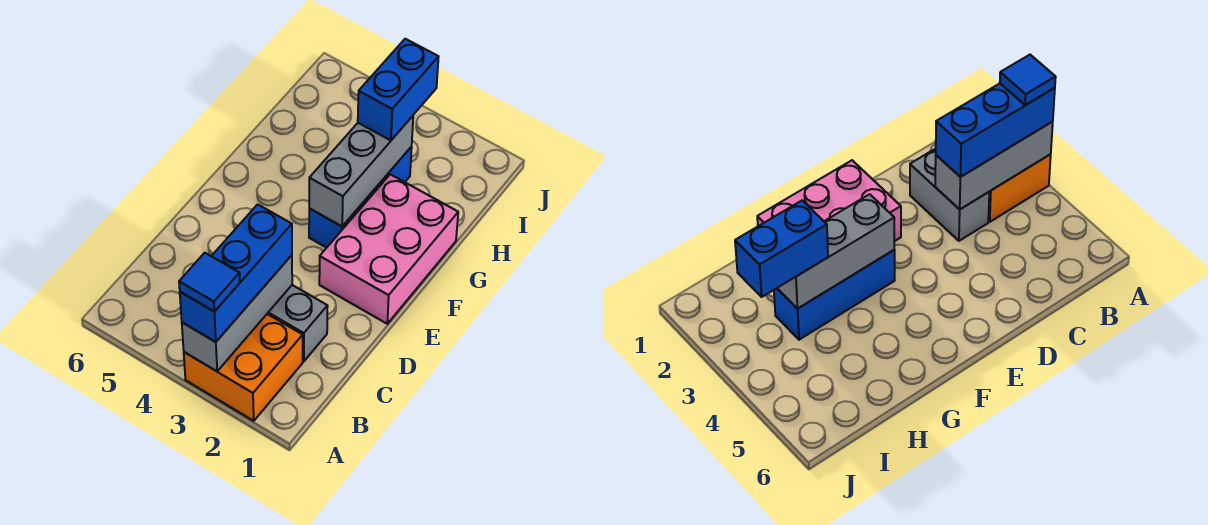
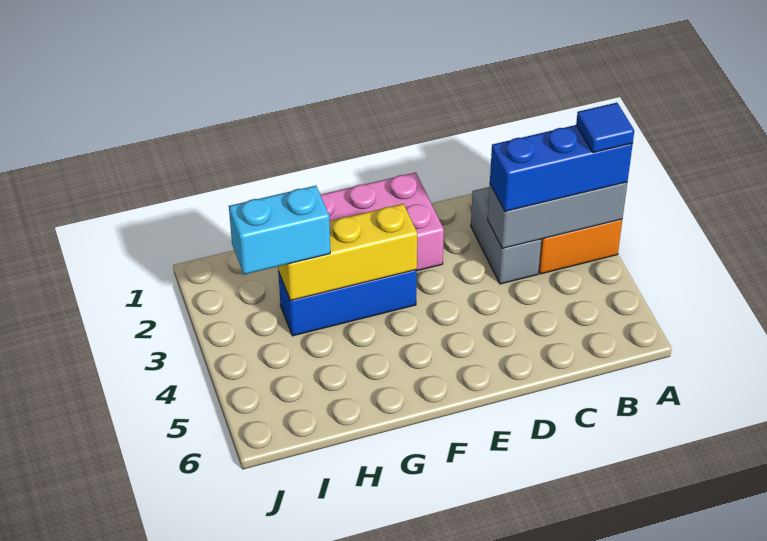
grey 1x3 brick [309,116,413,226] -> yellow 1x3 brick [278,204,417,301]
blue 1x2 brick [358,39,439,140] -> cyan 1x2 brick [229,186,330,274]

